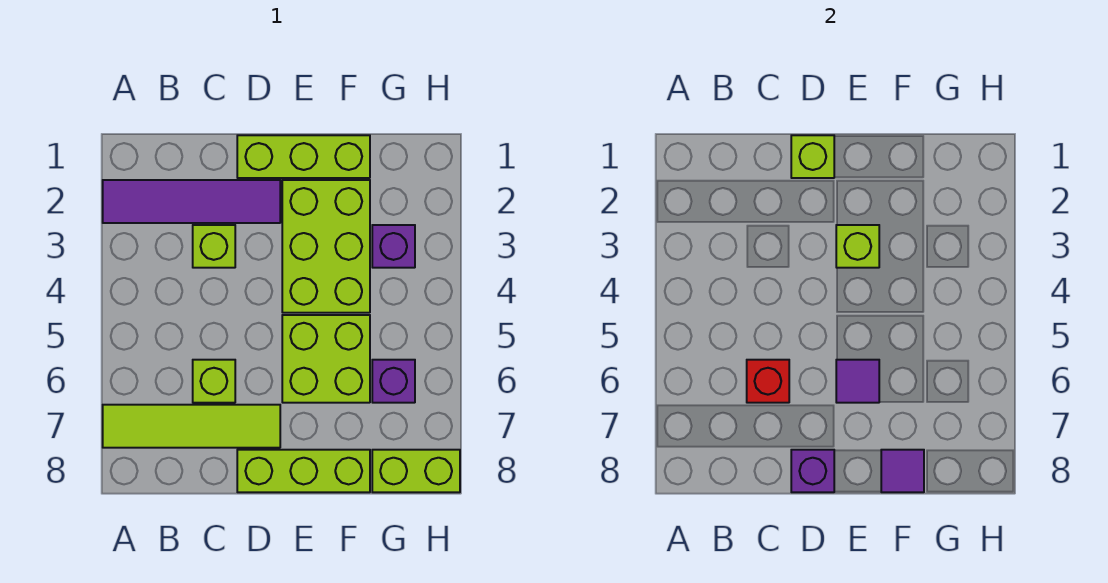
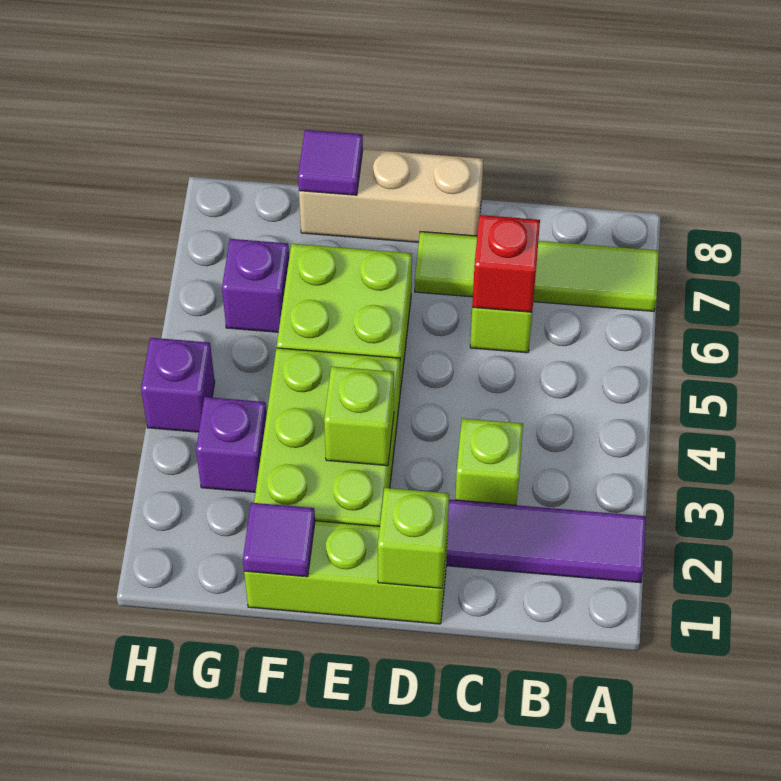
lime 1x3 brick [237,450,370,492] -> tan 1x3 brick [299,149,484,242]
purple 1x1 brick [791,450,834,492] -> purple 1x1 brick moved to [141,338,215,432]
purple 1x1 tile [836,360,879,403] -> purple 1x1 tile moved to [243,503,315,577]
lime 1x2 brick [372,450,460,492] -> none

